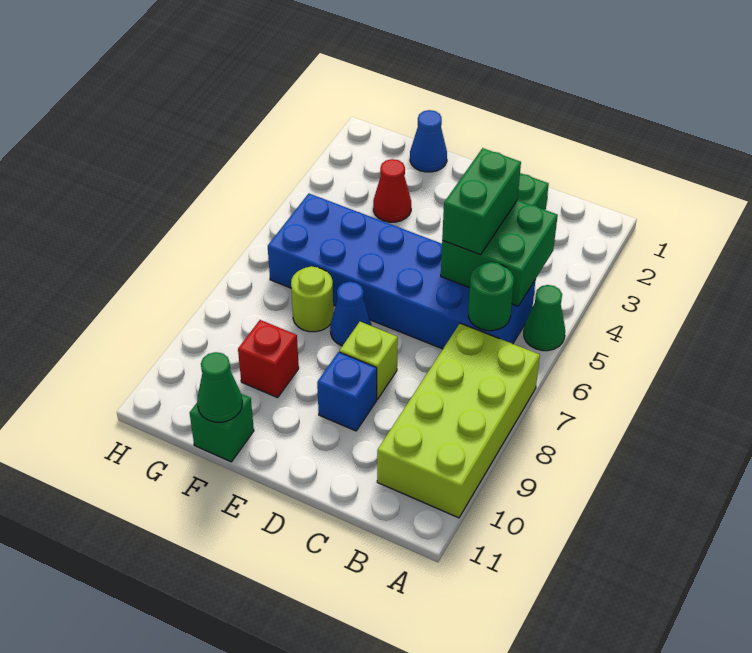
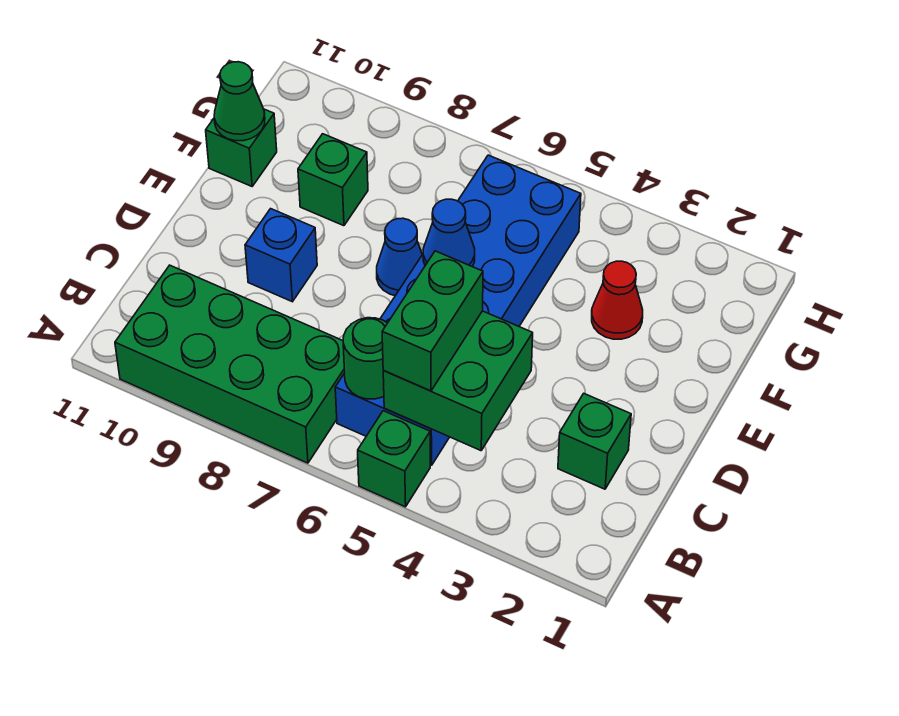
green 1x1 cone [524,285,565,351] -> green 1x1 brick [358,411,430,507]
lime 2x4 brick [377,323,540,518] -> green 2x4 brick [115,265,345,463]
green 1x2 brick [442,148,521,255] -> green 1x2 brick turned to [382,251,483,391]
lime 1x1 brick [339,322,398,399] -> none
blue 1x1 cone [410,110,447,172] -> blue 1x1 cone moved to [423,199,475,267]
lime 1x1 round brick [291,266,334,332] -> none
red 1x1 brick [238,320,299,398] -> green 1x1 brick [298,134,368,226]

